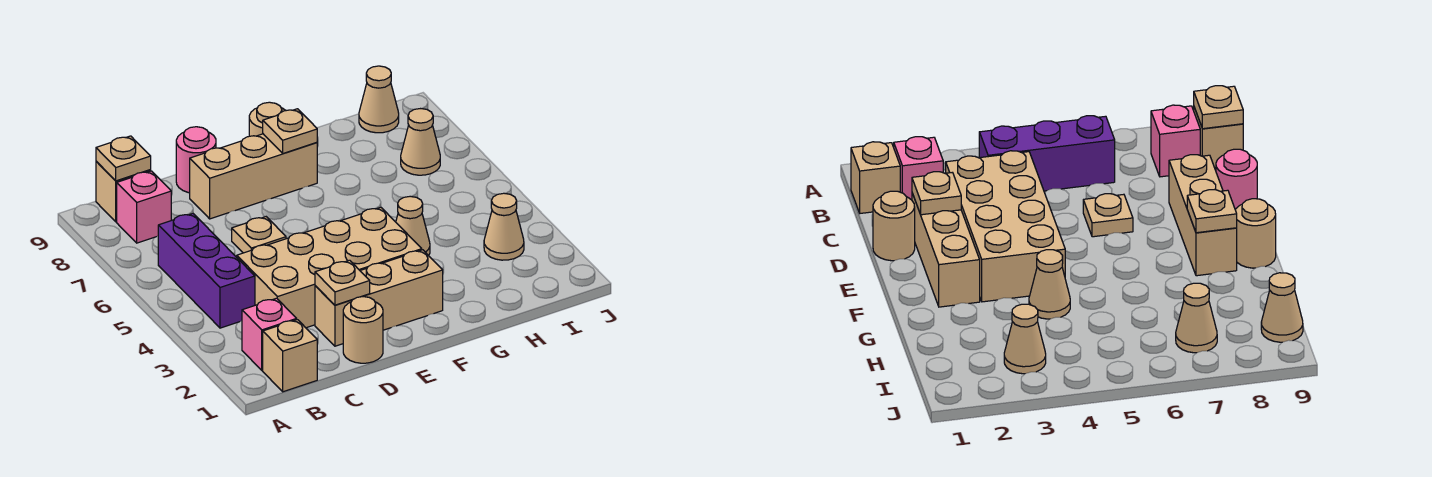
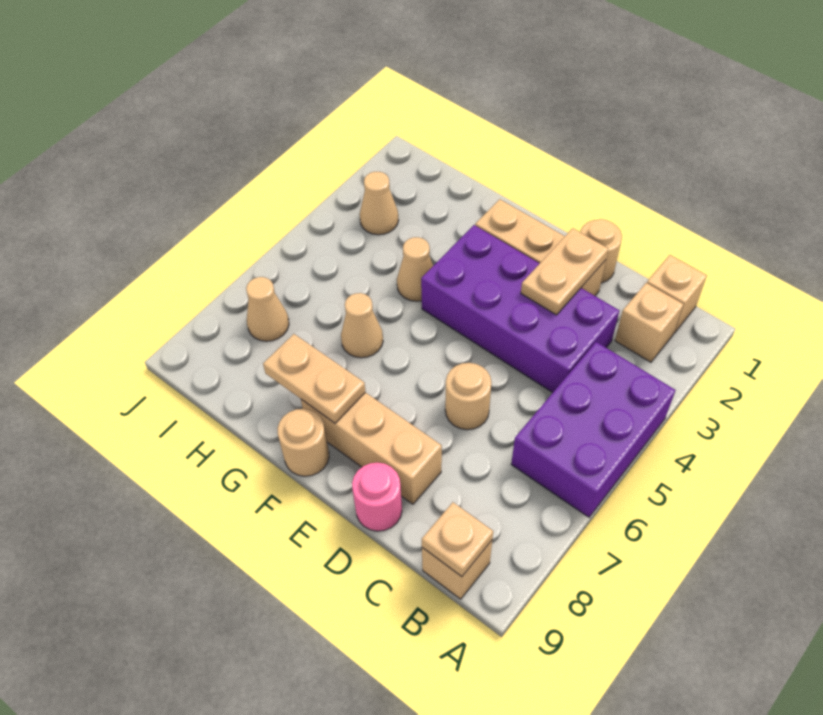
pink 1x1 brick [242,298,297,370] -> tan 1x1 brick [615,283,683,362]
purple 1x3 brick [158,214,255,328] -> purple 2x3 brick [511,342,675,517]
pink 1x1 brick [117,171,171,243] -> none
tan 2x4 brick [237,207,422,328] -> purple 2x4 brick [421,225,619,393]
tan 1x1 plate [315,260,370,305] -> tan 1x2 plate [521,228,608,315]
tan 1x1 plate [232,217,286,253] -> tan 1x1 round brick [445,363,492,430]
tan 1x1 plate [263,109,317,154] -> tan 1x2 plate [263,334,365,423]
tan 1x1 cone [359,66,399,133] -> tan 1x1 cone moved to [341,293,383,358]

